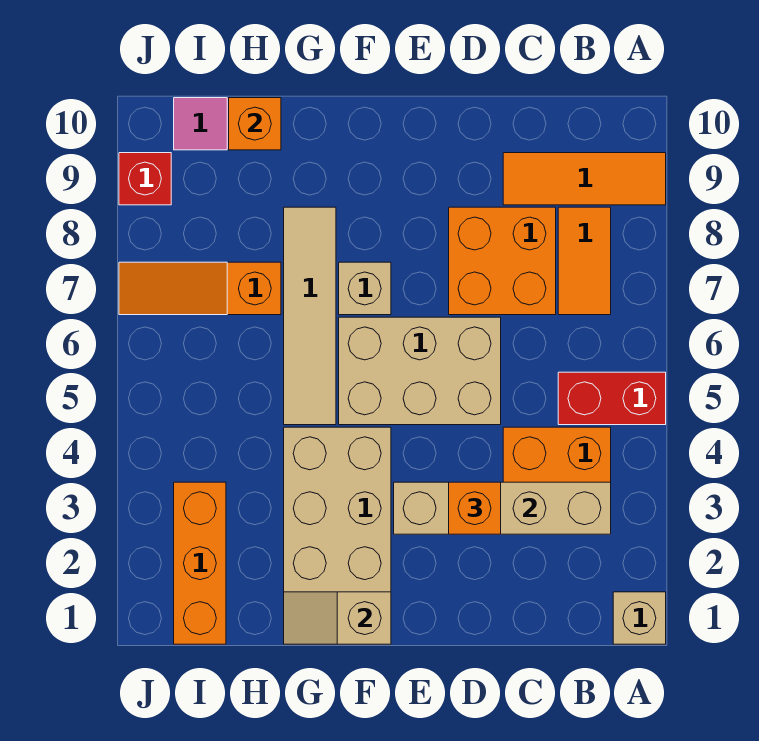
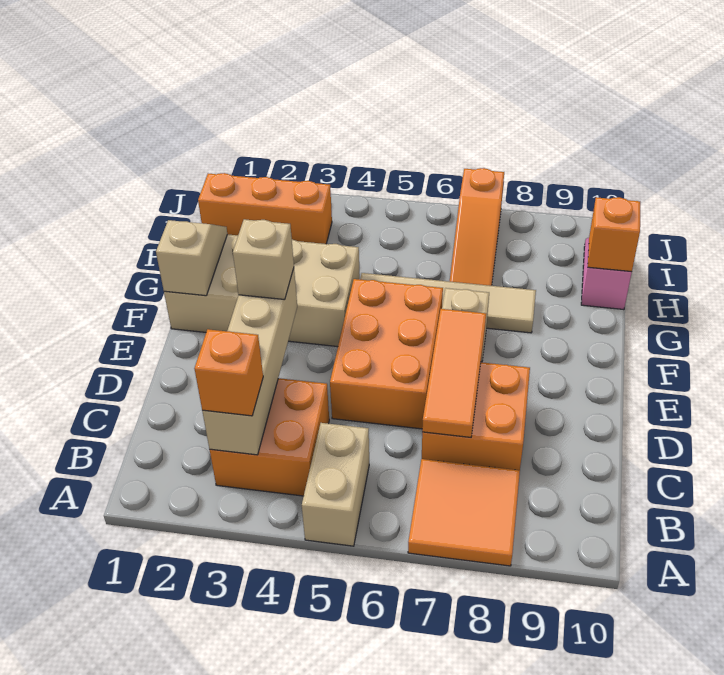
tan 1x1 brick [613,592,666,644] -> tan 1x1 brick moved to [233,219,294,300]
red 1x2 brick [558,372,666,425] -> tan 1x2 brick [302,423,369,546]
orange 1x3 tile [503,153,666,205] -> orange 1x3 tile moved to [422,309,486,437]
orange 1x2 tile [558,207,611,315] -> orange 2x2 tile [408,459,520,566]
orange 1x1 brick [449,482,501,534] -> orange 1x1 brick moved to [194,329,263,416]
tan 2x3 brick [339,317,501,425] -> orange 2x3 brick [330,279,443,429]
orange 1x3 slope [119,262,281,315] -> orange 1x3 slope turned to [450,168,504,286]
red 1x1 brick [119,153,171,205] -> none

